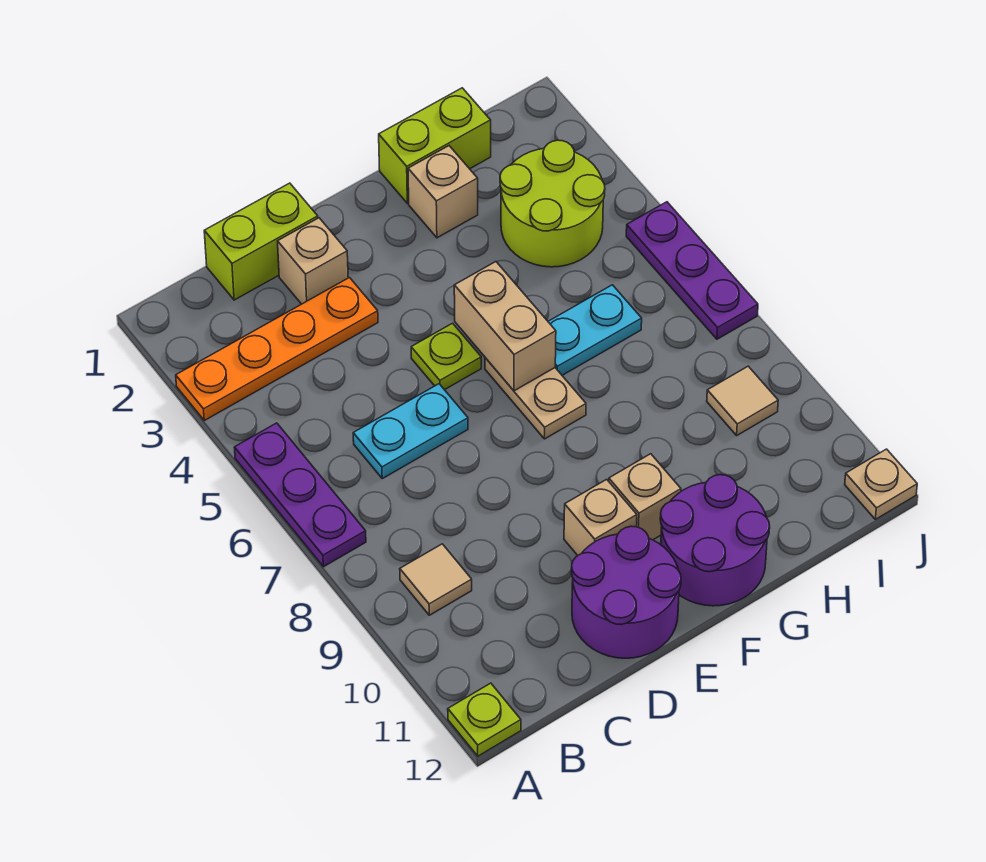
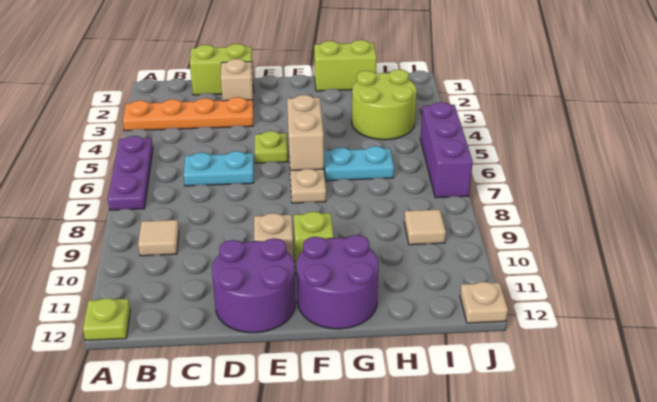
tan 1x1 brick [609,454,681,540] -> lime 1x1 brick [294,211,334,275]
tan 1x1 brick [408,146,478,238] -> none
purple 1x3 plate [626,202,758,339] -> purple 1x3 brick [420,102,473,198]

